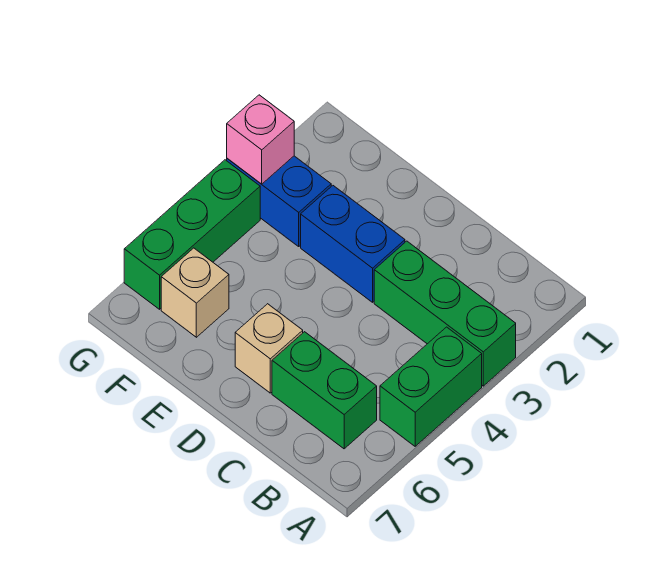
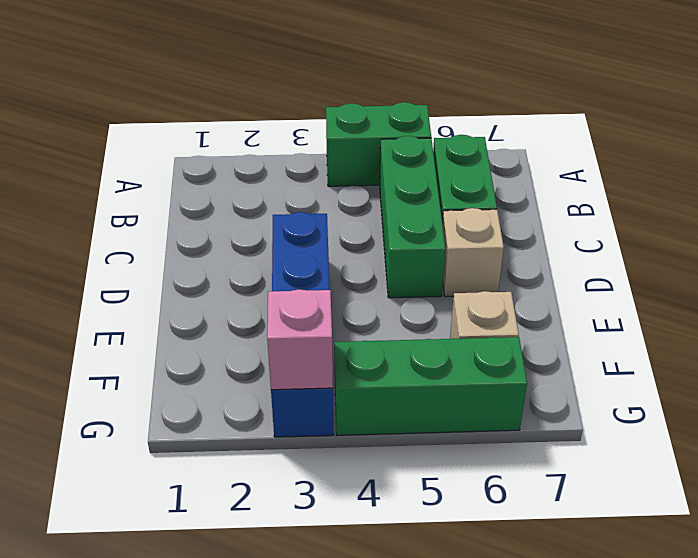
green 1x3 brick [374,241,516,386] -> green 1x3 brick moved to [380,136,445,298]

